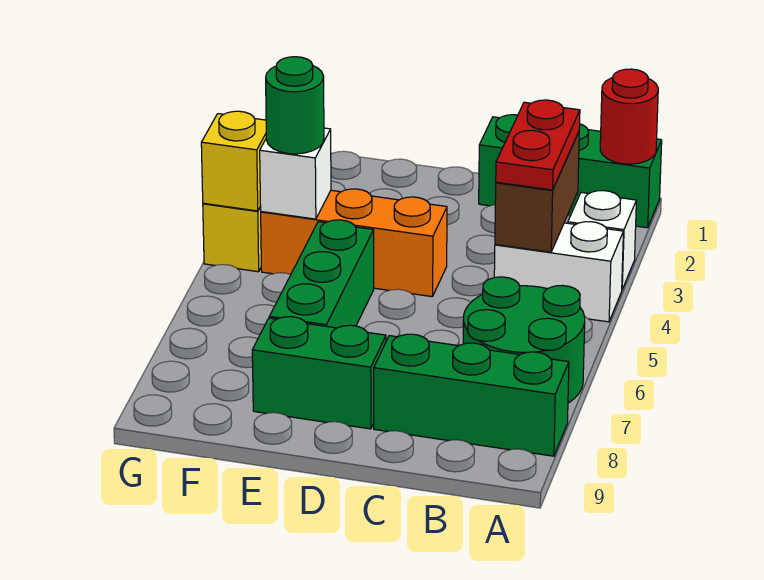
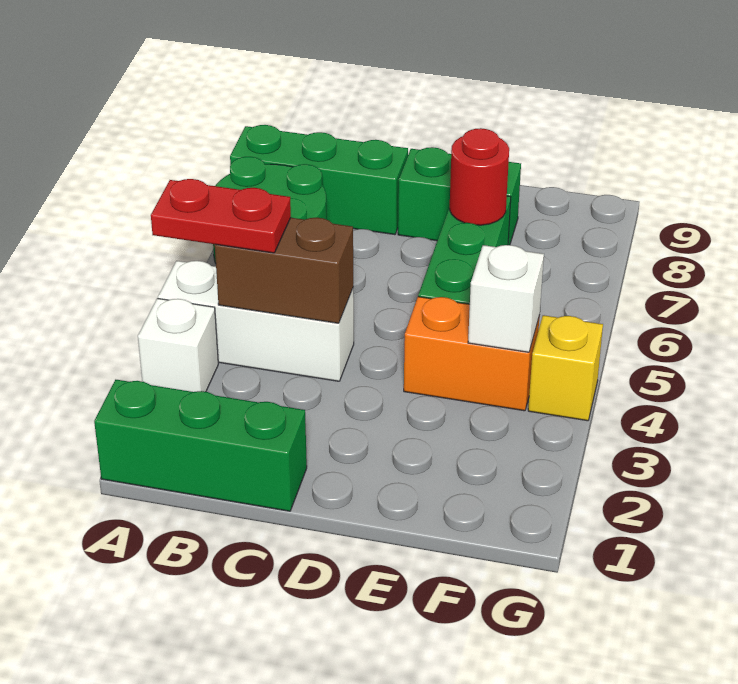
red 1x1 round brick [600,69,658,164] -> red 1x1 round brick moved to [450,128,509,225]
white 1x2 brick [494,222,623,322] -> white 1x3 brick [158,261,354,381]
brown 1x2 brick [495,132,579,252] -> brown 1x2 brick turned to [215,218,353,323]
red 1x2 plate [496,100,580,190] -> red 1x2 plate turned to [151,179,291,253]
orange 1x3 brick [261,189,447,297] -> orange 1x2 brick [404,297,540,411]
green 1x1 round brick [266,57,324,154] -> none
yellow 1x1 brick [201,111,266,211] -> none

